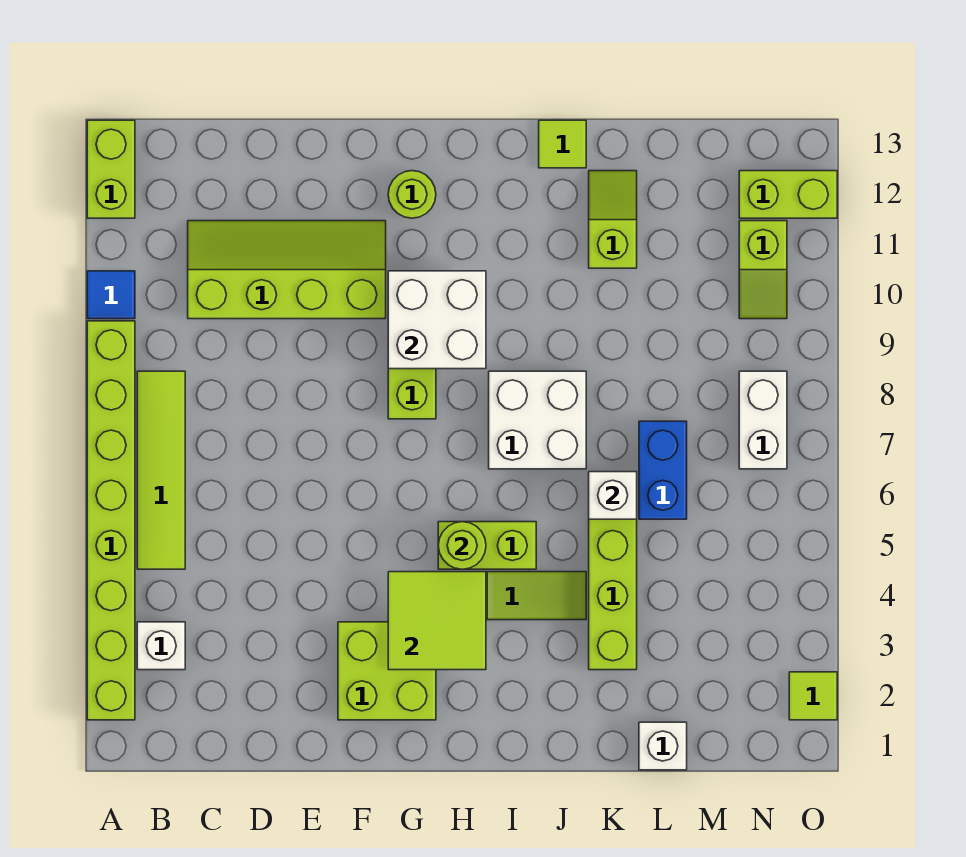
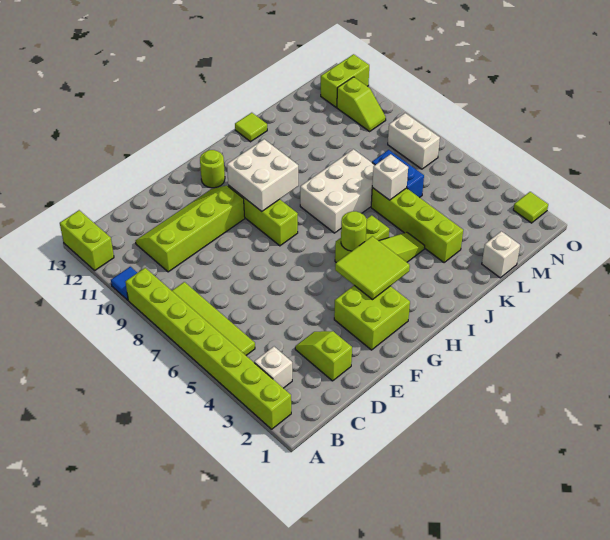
white 2x2 brick [489,371,586,469] -> white 2x3 brick [300,149,375,233]
lime 1x2 slope [589,171,637,268] -> lime 1x2 slope moved to [295,331,352,381]

